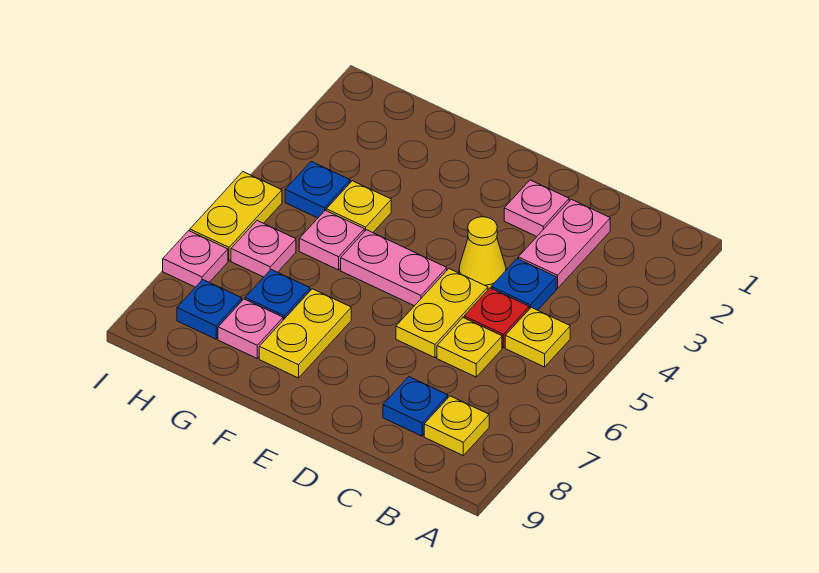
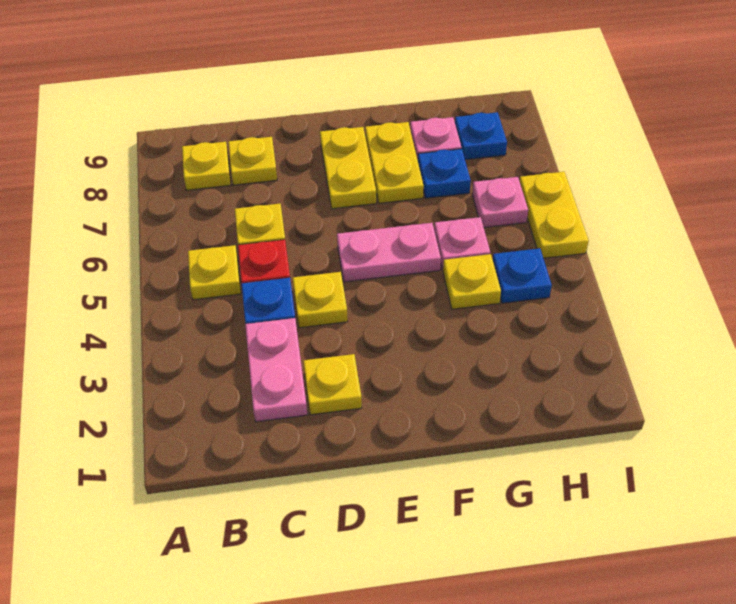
blue 1x1 plate [383,377,448,436] -> yellow 1x1 plate [228,137,277,185]
pink 1x1 plate [504,180,569,237] -> yellow 1x1 plate [303,354,362,415]
yellow 1x1 cone [459,217,506,289] -> yellow 1x1 plate [293,272,348,328]
yellow 1x2 plate [396,269,488,358] -> yellow 1x2 plate moved to [320,127,376,209]
pink 1x1 plate [163,231,228,287] -> none

